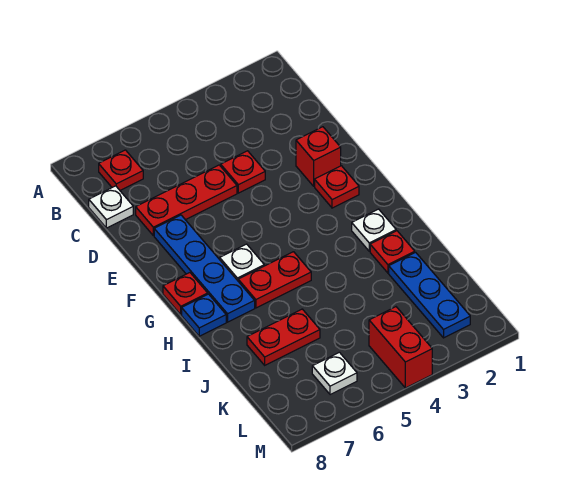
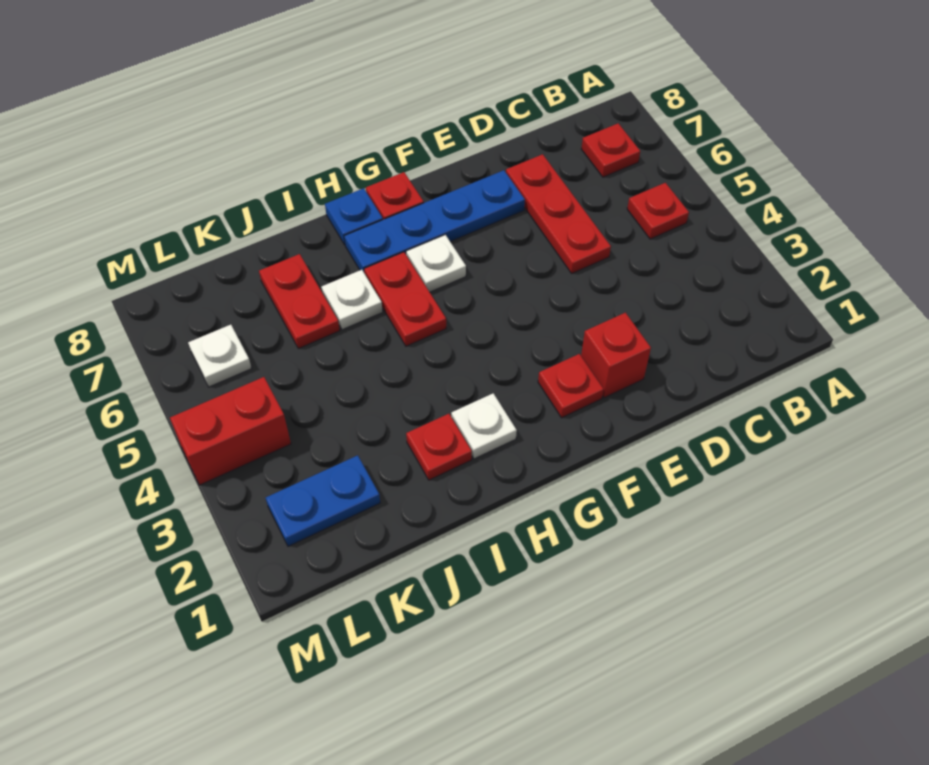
white 1x1 plate [89,186,133,228] -> white 1x1 plate moved to [321,270,383,330]
red 1x1 plate [221,151,265,193] -> red 1x1 plate moved to [627,183,689,239]
blue 1x3 plate [389,252,470,338] -> blue 1x2 plate [266,455,380,546]

